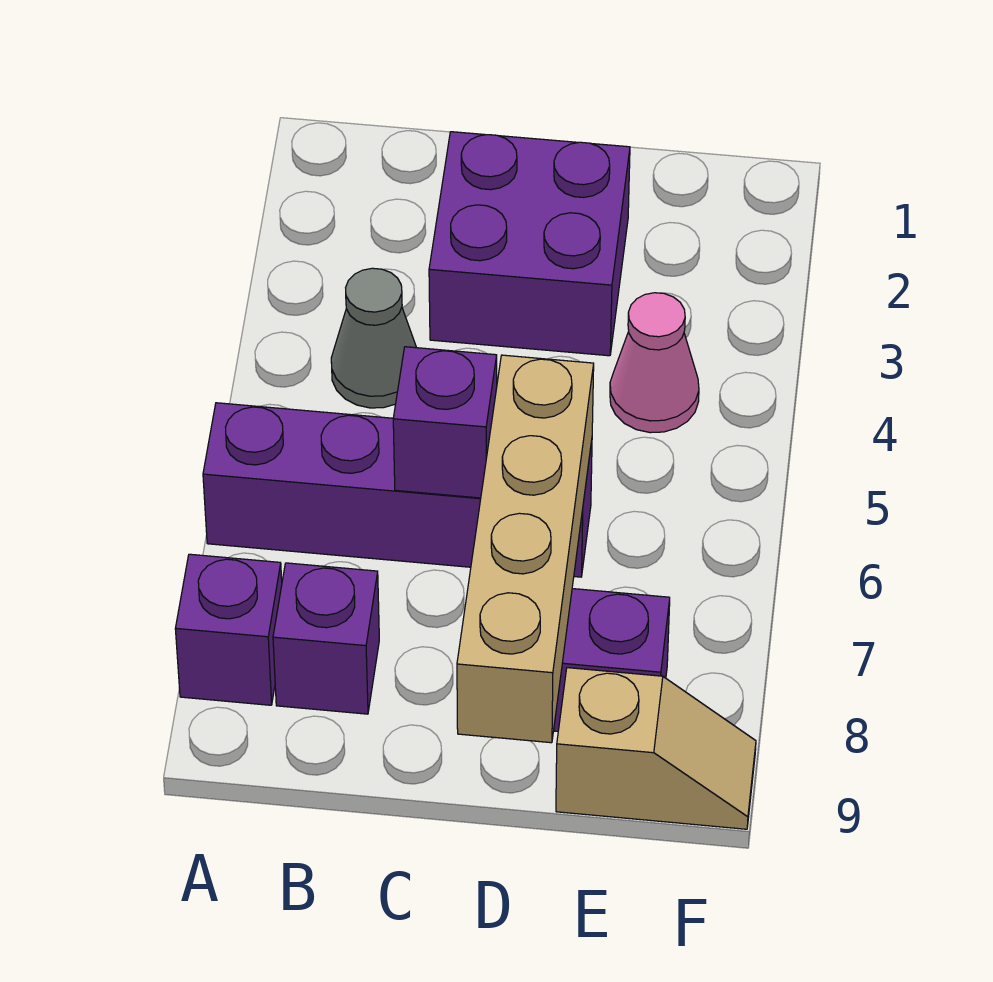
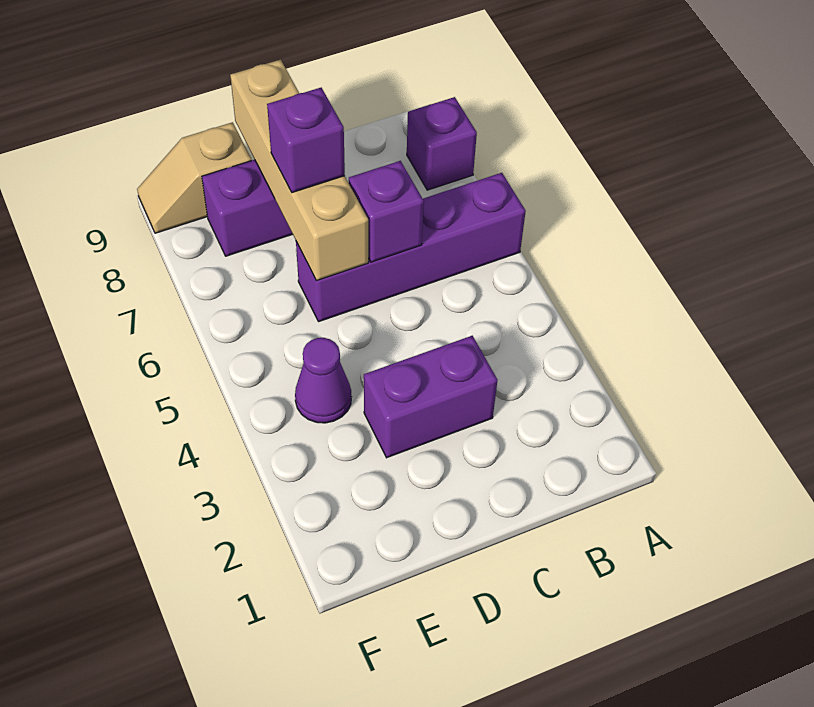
grey 1x1 cone [331,268,416,408] -> none
purple 1x1 brick [273,563,379,714] -> purple 1x1 brick moved to [267,88,345,193]
purple 2x2 brick [429,132,630,356] -> purple 1x2 brick [364,336,498,458]
pink 1x1 cone [610,293,699,433] -> purple 1x1 cone [295,338,351,423]

